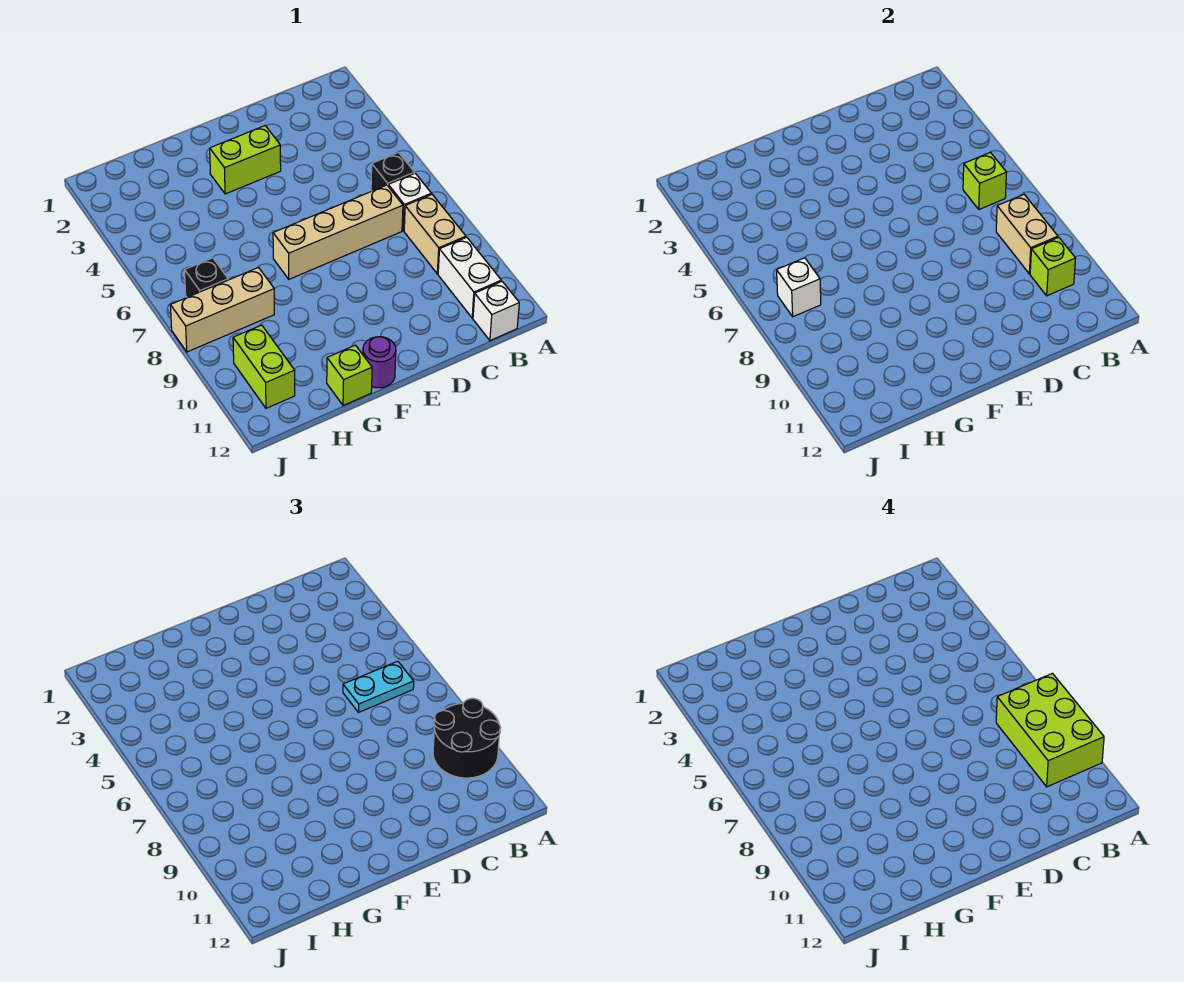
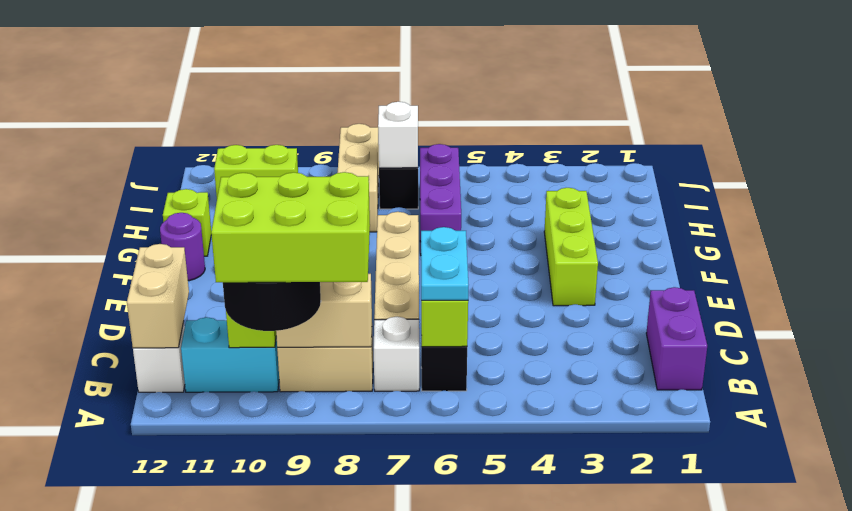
none -> purple 1x2 brick [646,287,707,390]
white 1x2 brick [438,237,501,318] -> cyan 1x2 brick [181,317,279,392]
none -> tan 1x2 brick [127,244,189,348]
lime 1x2 brick [210,126,281,194] -> lime 1x3 brick [544,188,598,306]
none -> purple 1x3 brick [420,144,461,242]

